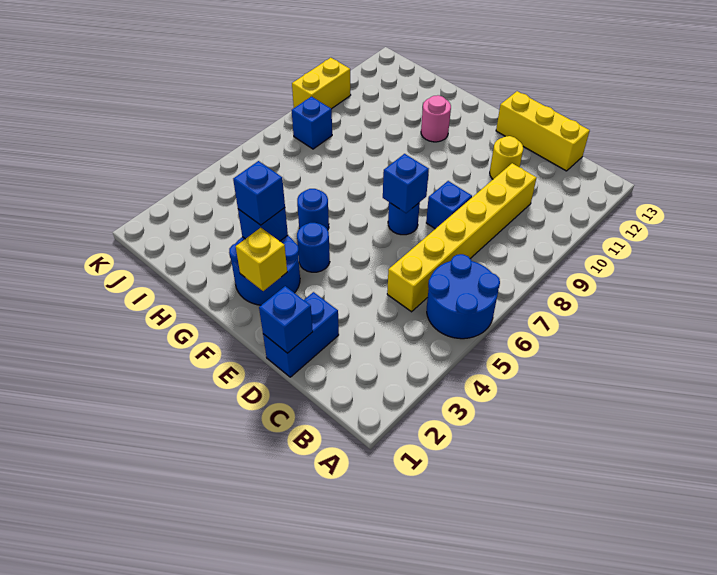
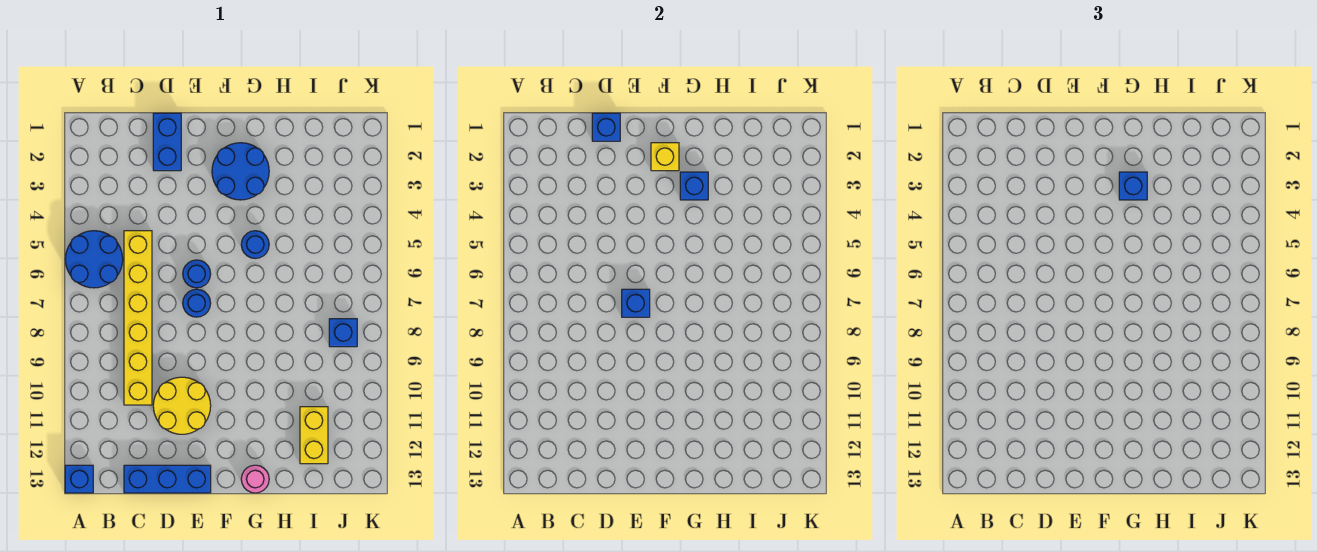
yellow 1x3 brick [496,91,590,171] -> blue 1x3 brick [124,465,211,493]
blue 1x1 brick [426,181,472,229] -> blue 1x1 brick moved to [65,465,93,493]
yellow 1x1 round brick [490,136,523,179] -> yellow 2x2 round brick [153,377,211,434]
blue 1x1 round brick [297,223,330,272] -> blue 1x1 round brick moved to [183,260,211,288]
pink 1x1 round brick [421,95,451,142] -> pink 1x1 round brick moved to [241,465,269,493]
yellow 1x2 brick [292,58,351,109] -> yellow 1x2 brick moved to [300,407,328,464]

